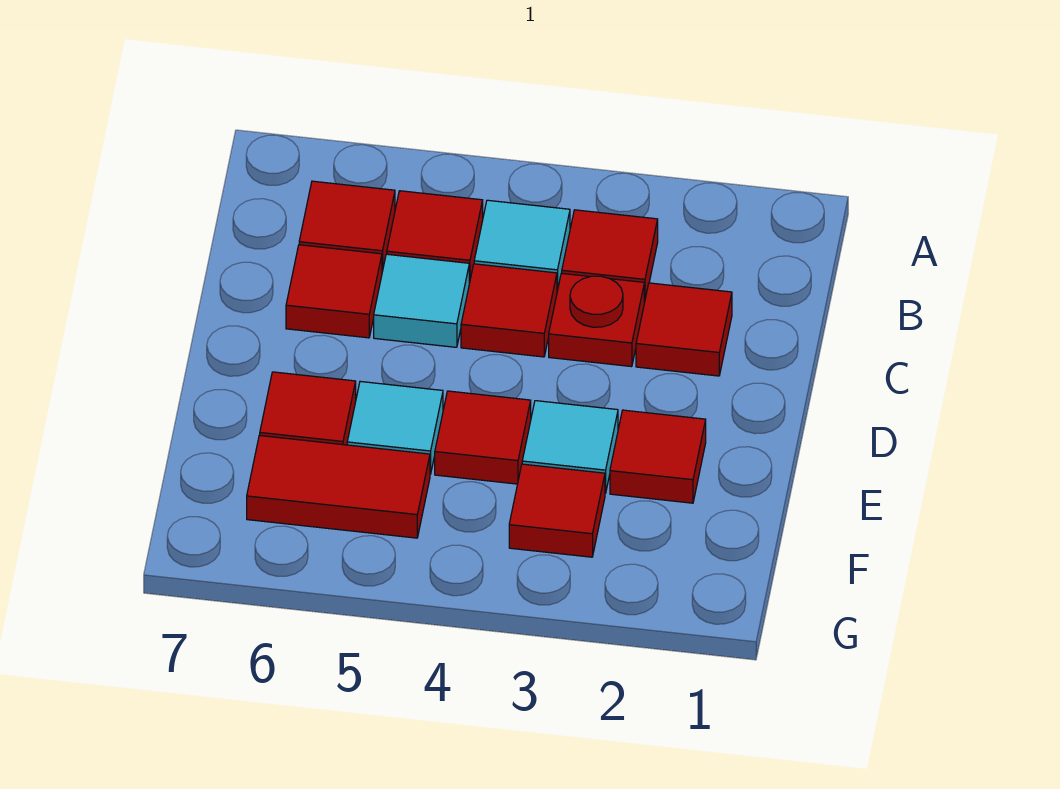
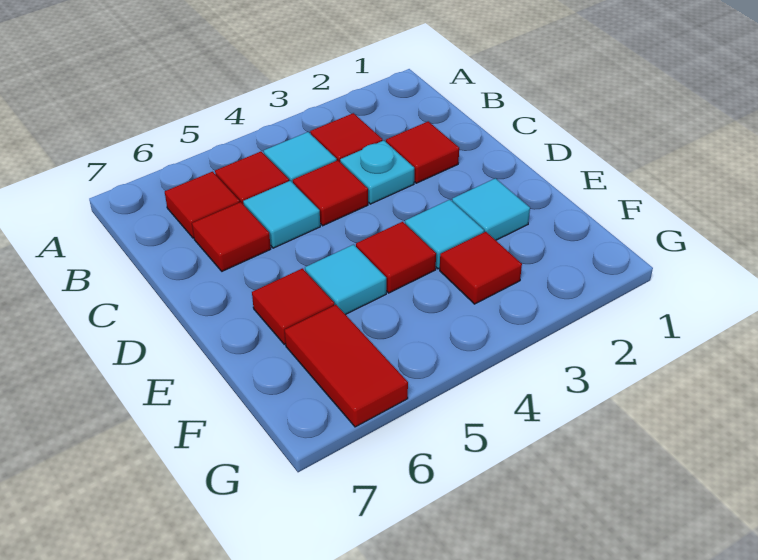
red 1x1 plate [549,273,644,367] -> cyan 1x1 plate [340,141,414,204]
red 1x1 tile [610,410,706,503] -> cyan 1x1 tile [452,178,530,240]
red 1x2 tile [247,435,430,538] -> red 1x2 tile turned to [285,305,408,427]

